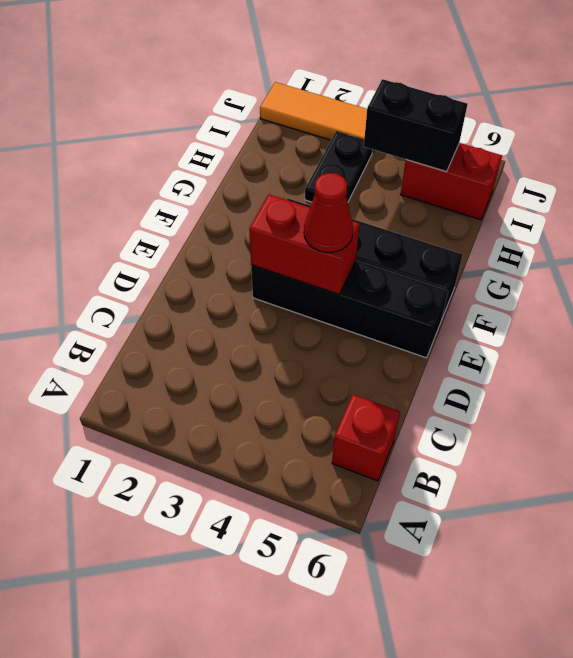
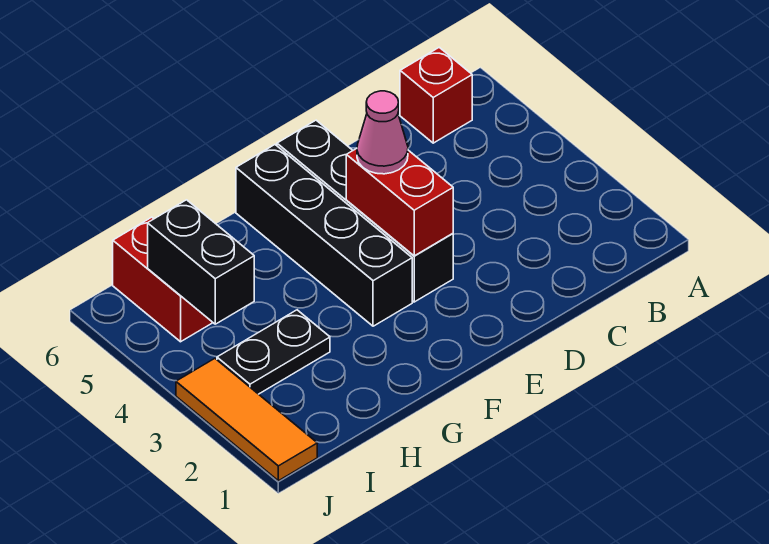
red 1x1 cone [304,173,353,253] -> pink 1x1 cone [357,91,408,174]

